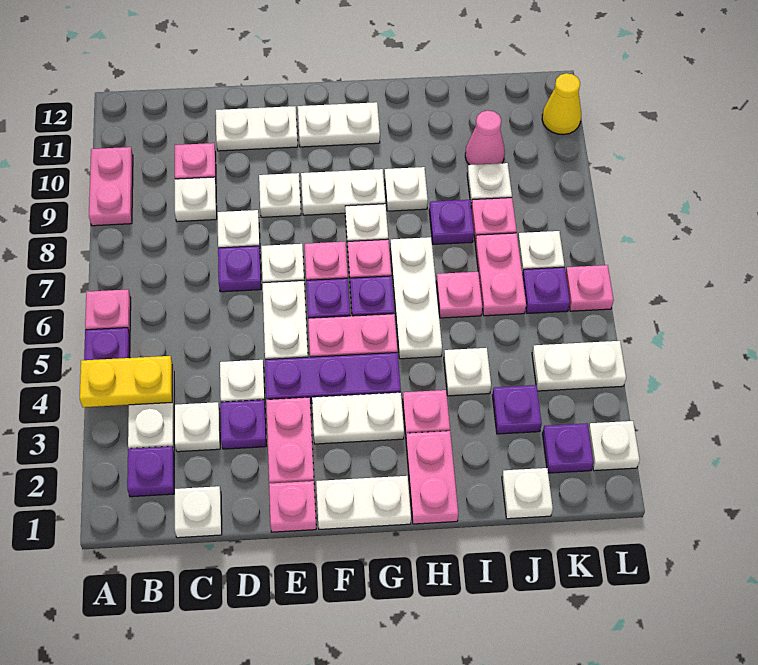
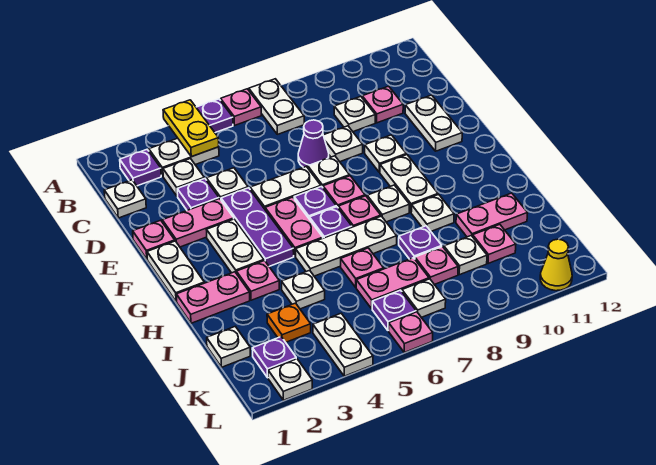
pink 1x2 plate [89,147,133,226] -> pink 1x2 plate moved to [456,193,528,237]
purple 1x1 plate [218,246,261,292] -> purple 1x1 cone [298,120,329,168]
white 1x2 plate [298,102,380,147] -> white 1x2 plate moved to [249,79,304,134]
purple 1x1 plate [492,385,542,434] -> orange 1x1 plate [267,303,311,342]
pink 1x1 cone [465,110,505,165] -> pink 1x1 plate [473,225,516,264]

